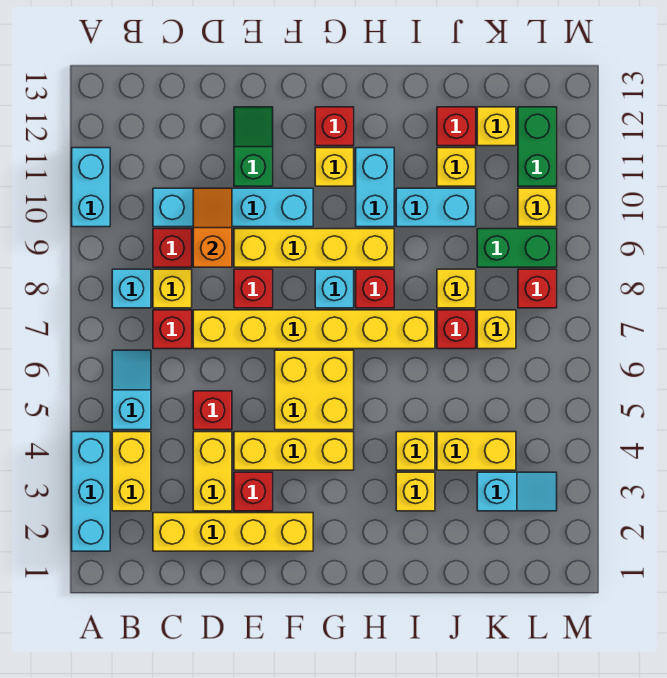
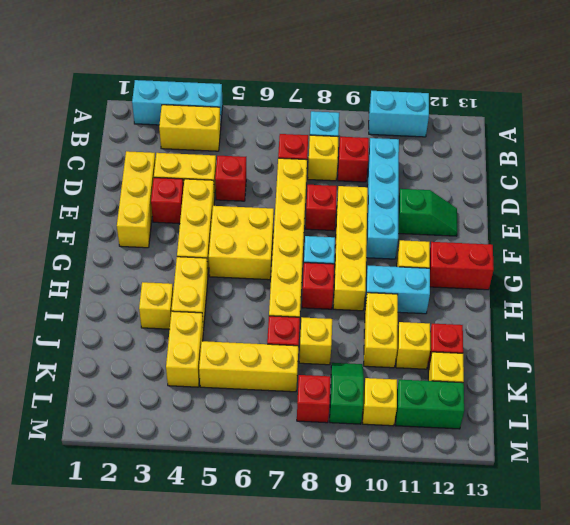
cyan 1x2 slope [112,350,151,430] -> none
yellow 1x4 brick [153,513,313,551] -> yellow 1x3 brick [117,151,156,248]
orange 1x2 slope [193,188,232,267] -> none
red 1x1 brick [315,107,354,146] -> red 1x2 brick [430,242,494,290]
yellow 1x1 brick [396,432,435,470] -> yellow 1x2 brick [172,257,208,330]
cyan 1x2 brick [396,188,476,227] -> yellow 1x2 brick [364,293,398,368]
cyan 1x2 slope [477,472,557,511] -> none
yellow 1x1 brick [477,310,516,349] -> yellow 1x3 brick [199,341,298,392]
green 1x2 brick [477,229,557,267] -> green 1x2 slope [330,363,364,424]

